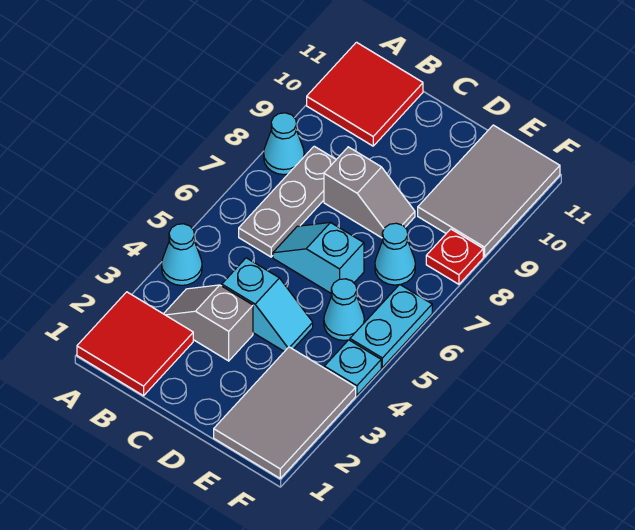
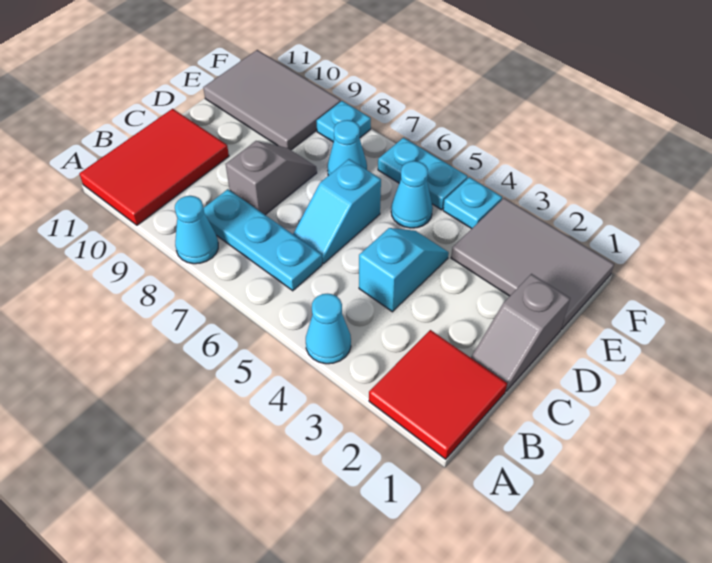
red 2x2 tile [307,42,423,146] -> red 2x3 tile [79,109,229,225]
grey 1x2 slope [164,285,253,361] -> grey 1x2 slope moved to [471,274,570,391]
grey 1x3 plate [239,146,336,257] -> cyan 1x3 plate [204,189,322,291]
red 1x1 plate [426,229,483,284] -> cyan 1x1 plate [317,101,371,142]

